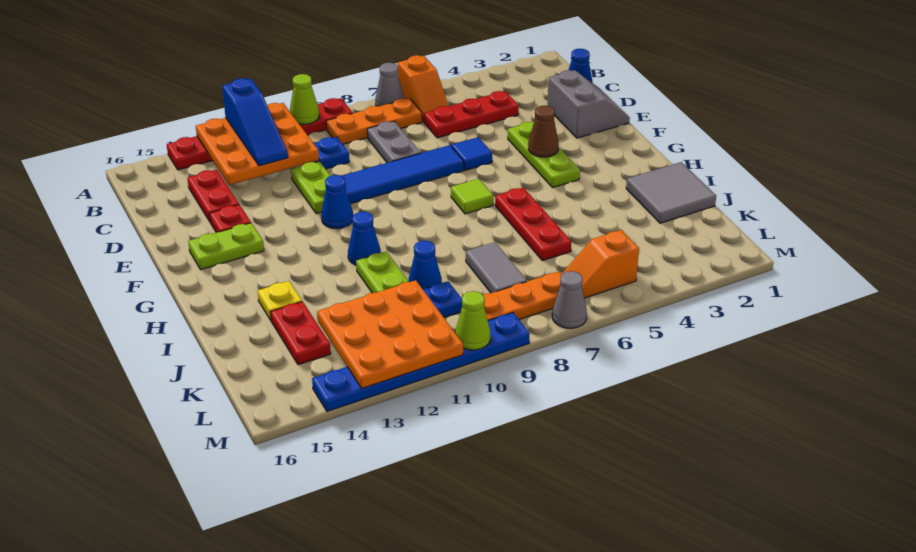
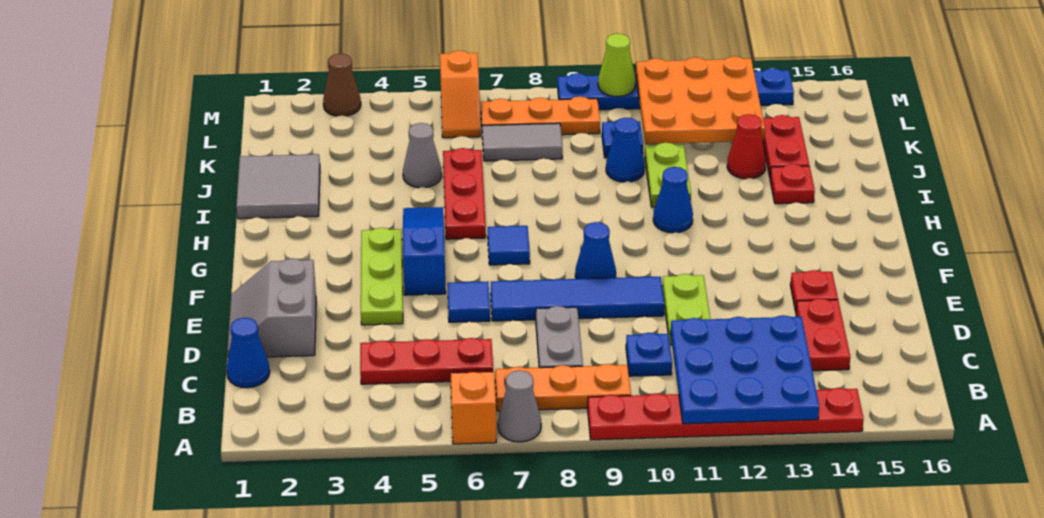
lime 1x1 cone [290,74,319,124] -> none
orange 3x3 plate [196,103,319,185] -> blue 3x3 plate [670,315,819,424]
blue 1x3 slope [222,78,288,166] -> blue 1x3 slope moved to [403,207,446,295]
brown 1x1 cone [528,106,559,157] -> brown 1x1 cone moved to [323,54,361,116]
blue 1x1 cone [321,175,353,229] -> blue 1x1 cone moved to [575,222,616,279]
lime 1x2 plate [188,223,264,270] -> none
lime 1x1 tile [451,179,493,214] -> blue 1x1 tile [488,226,530,265]
yellow 1x1 plate [258,281,302,320] -> red 1x1 plate [770,164,815,204]
grey 1x2 tile [466,242,527,293] -> grey 1x2 tile turned to [482,123,562,161]
none -> red 1x1 cone [727,114,766,179]
orange 1x2 slope [562,230,639,298] -> orange 1x2 slope turned to [440,51,480,138]
grey 1x1 cone [552,271,587,328] -> grey 1x1 cone moved to [403,123,442,188]

